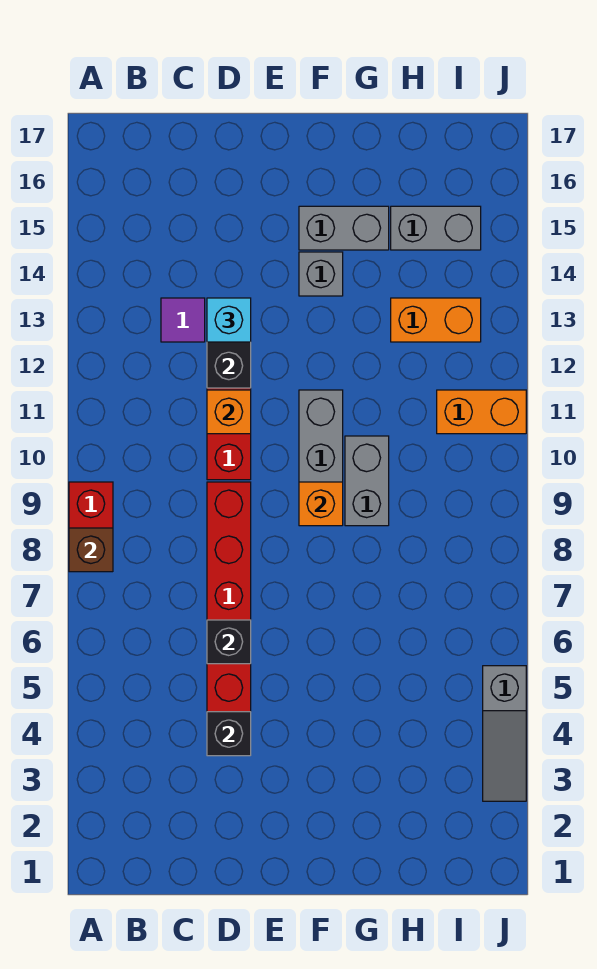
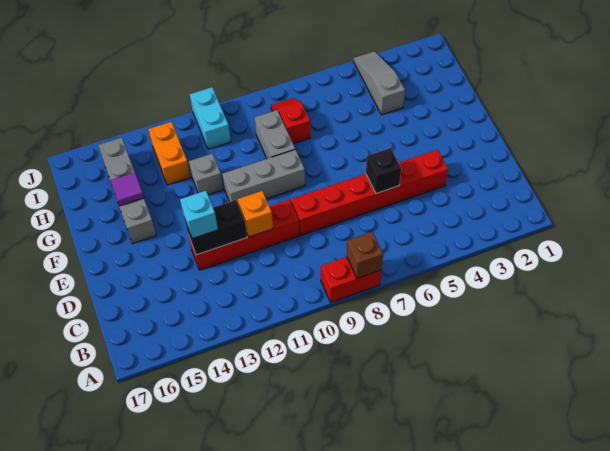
purple 1x1 tile [161,298,205,342] -> purple 1x1 tile moved to [110,172,144,206]
black 1x1 brick [207,712,251,756] -> none
orange 1x1 brick [299,482,343,526] -> none
grey 1x1 brick [299,252,343,296] -> grey 1x1 brick moved to [189,154,223,195]
grey 1x2 brick [345,436,389,526] -> grey 1x2 brick turned to [255,110,295,159]
none -> red 1x2 slope [271,98,311,144]
orange 1x2 brick [437,390,526,434] -> cyan 1x2 brick [190,87,231,149]
grey 1x3 slope [483,666,526,801] -> grey 1x3 slope turned to [353,51,405,115]

